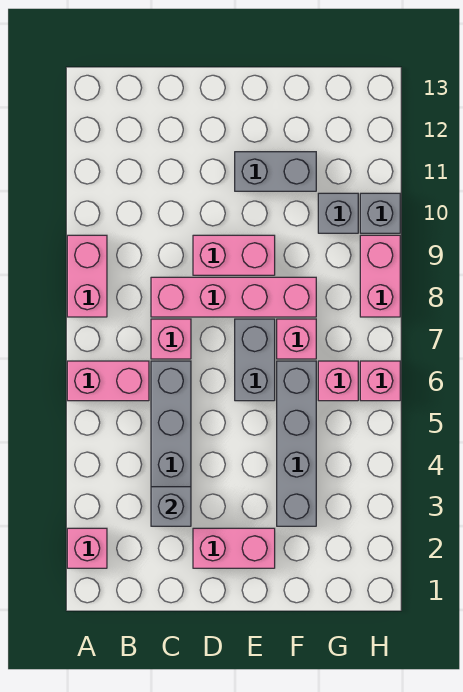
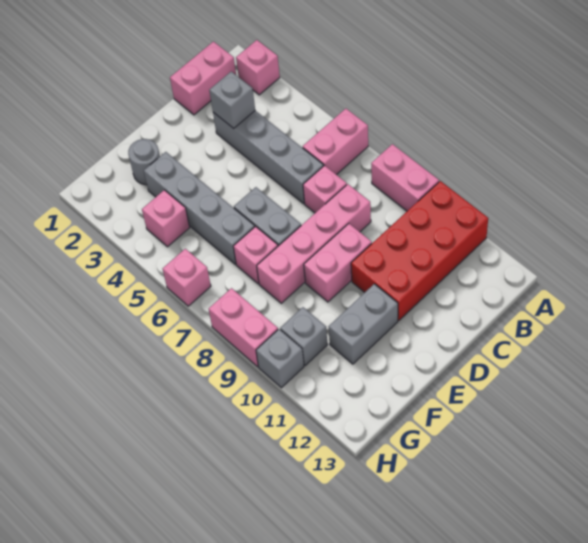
none -> red 2x4 brick [351,181,488,321]
pink 1x2 brick [193,528,275,568] -> pink 1x2 brick moved to [170,42,236,115]
none -> grey 1x1 round brick [128,139,160,185]
pink 1x1 brick [318,361,358,401] -> pink 1x1 brick moved to [142,190,190,247]

